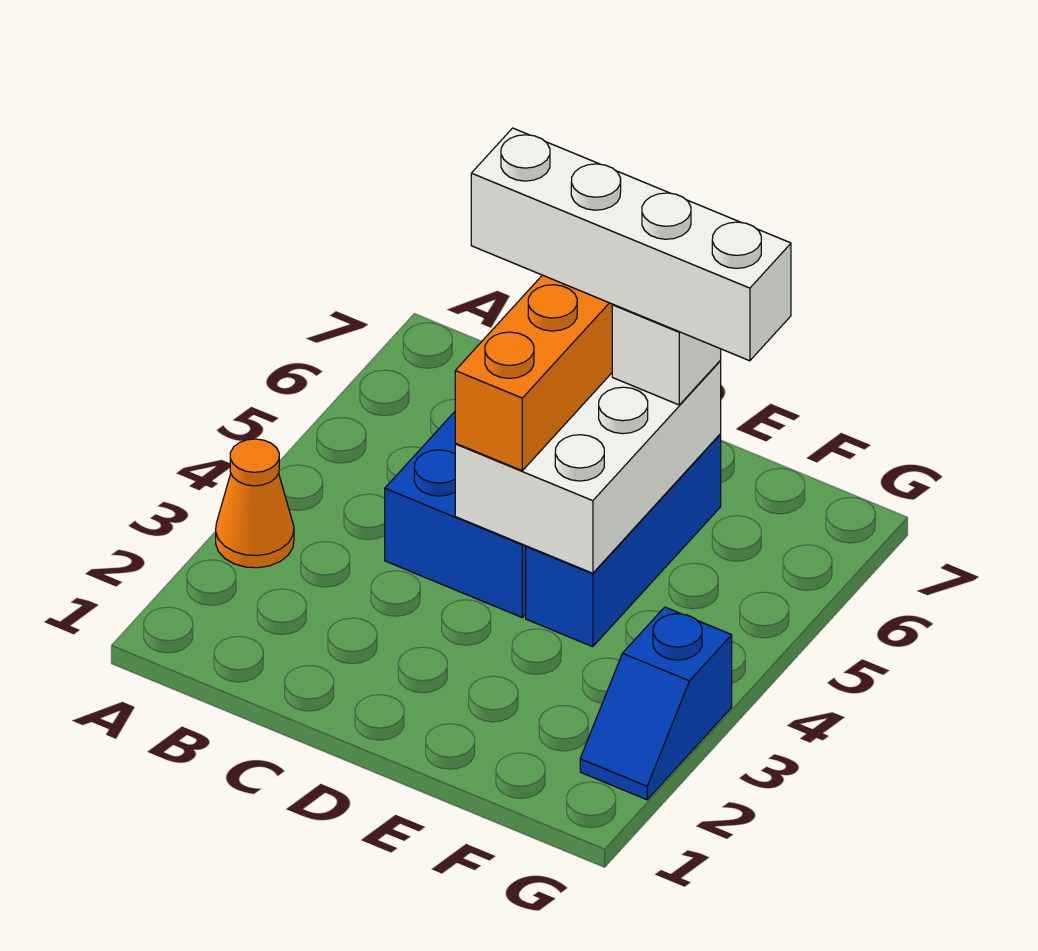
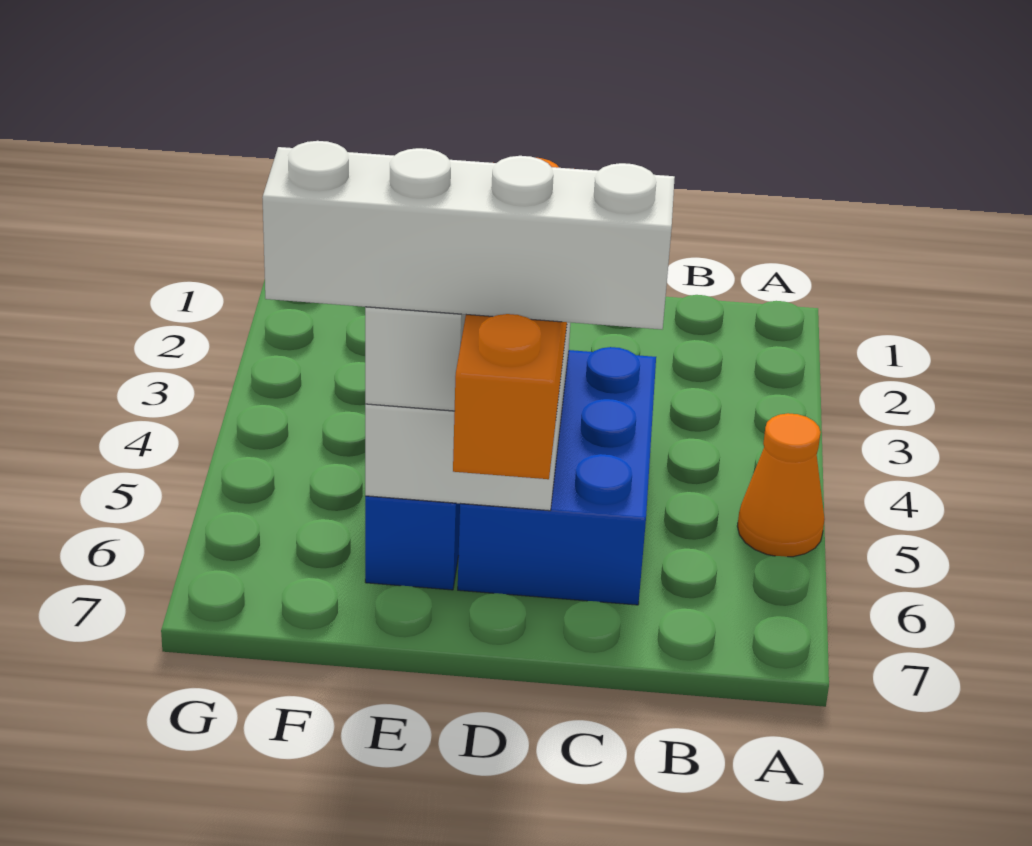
orange 1x1 cone [216,439,294,568] -> orange 1x1 cone moved to [737,413,825,557]
blue 1x2 slope [580,607,732,800] -> none

